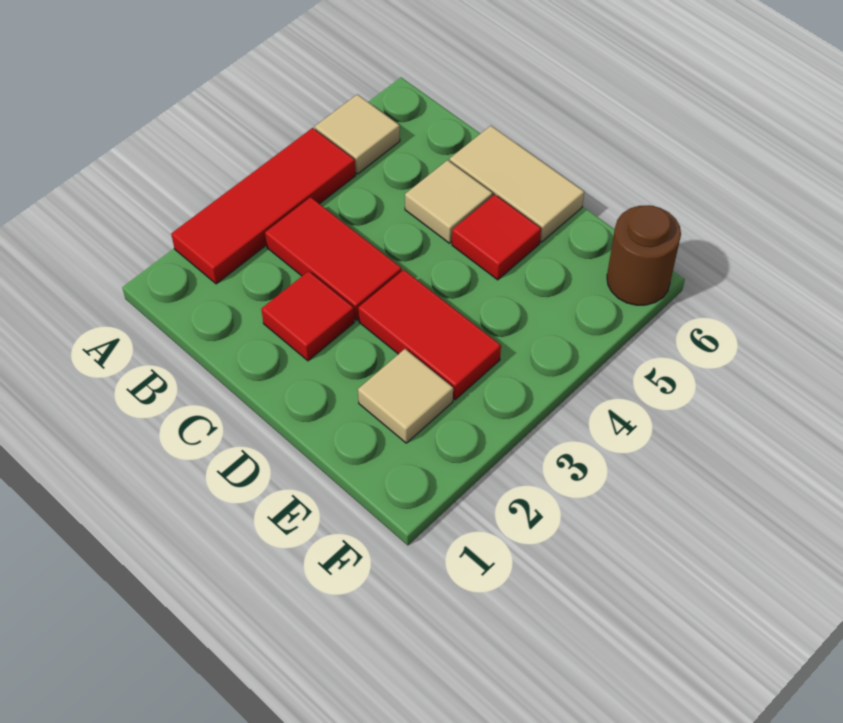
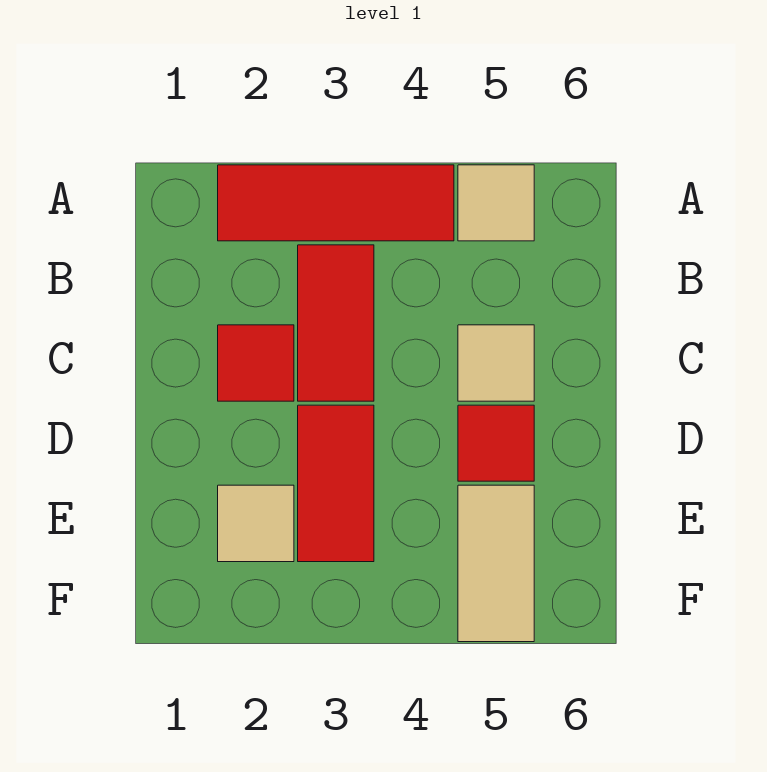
tan 1x2 tile [450,126,584,242] -> tan 1x2 tile moved to [458,485,534,642]
brown 1x1 round brick [607,205,681,305] -> none

